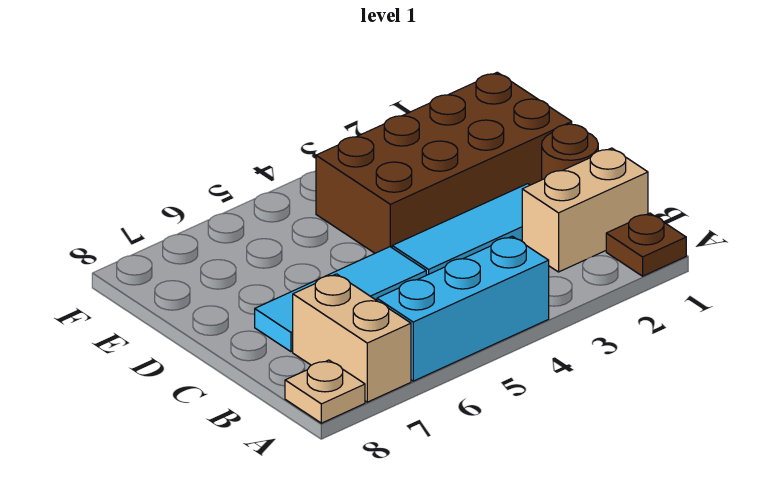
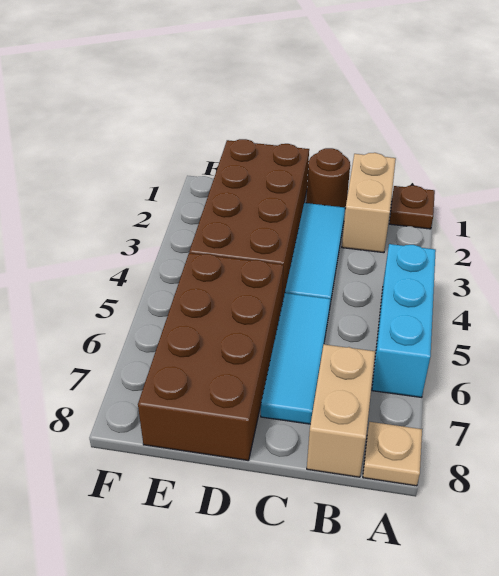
tan 1x2 brick [293,274,411,402] -> tan 1x2 brick turned to [307,344,375,477]
none -> brown 2x4 brick [138,253,283,461]

